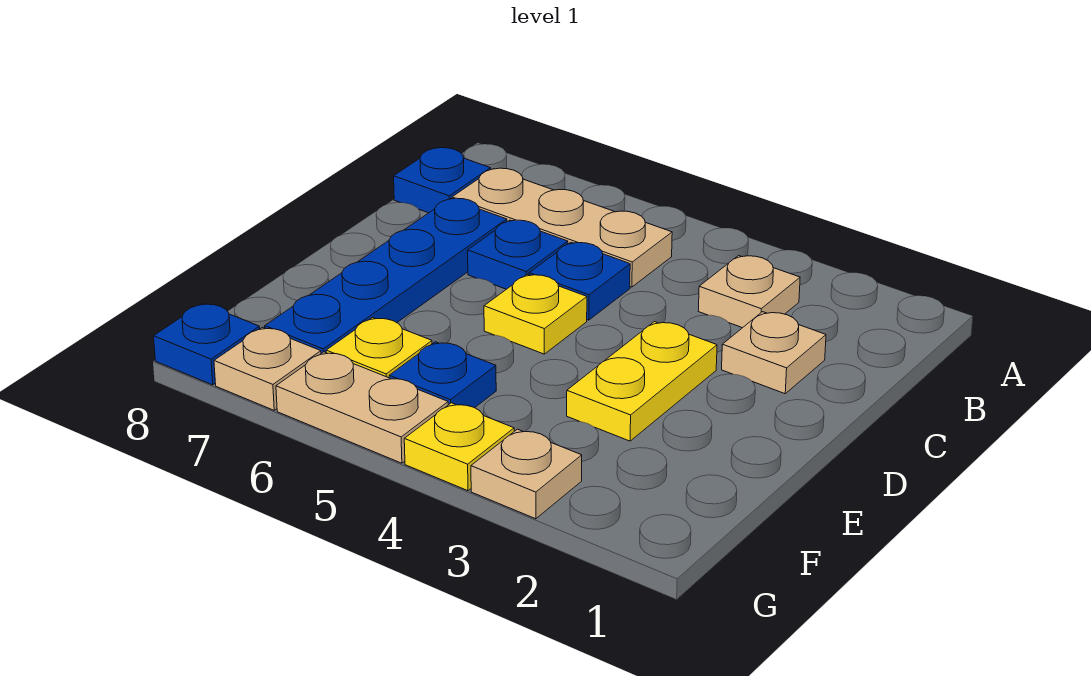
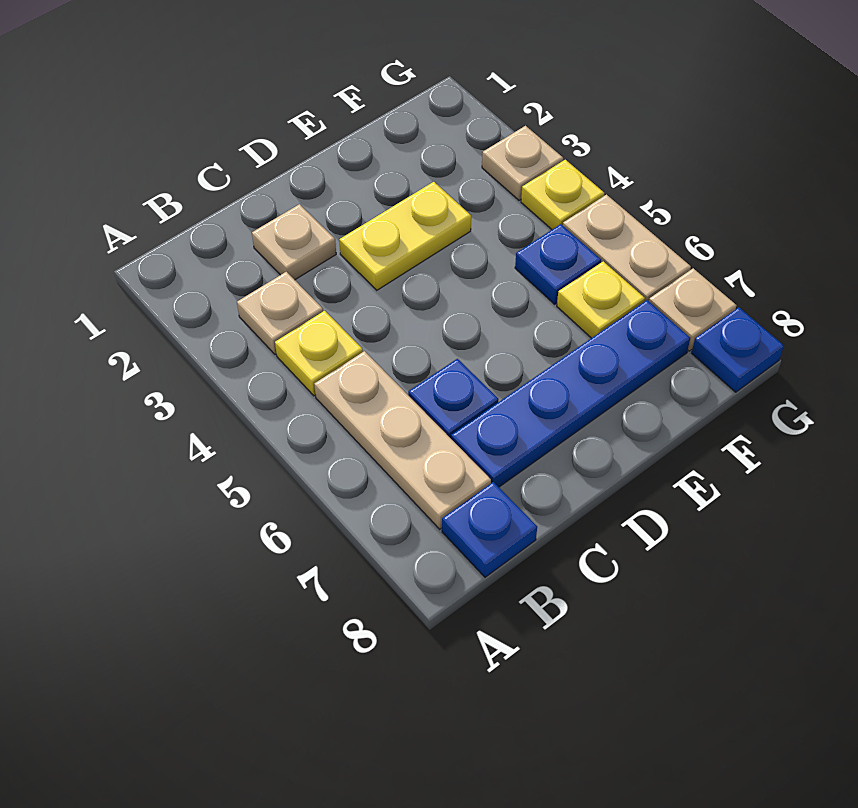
blue 1x1 plate [529,242,630,320] -> none
yellow 1x1 plate [484,274,587,354] -> yellow 1x1 plate moved to [275,311,363,396]

